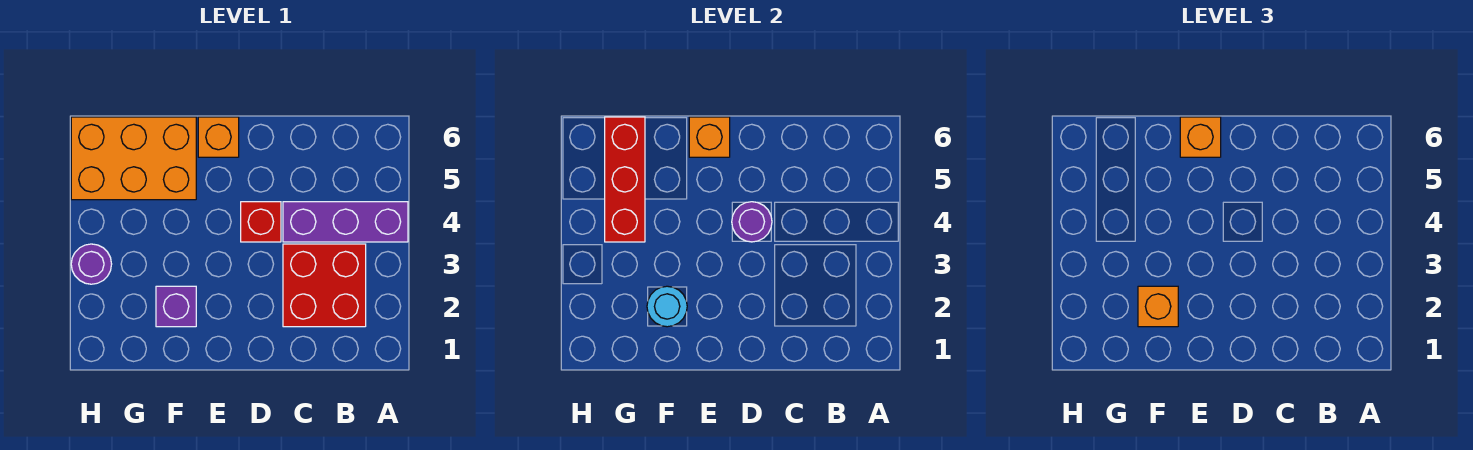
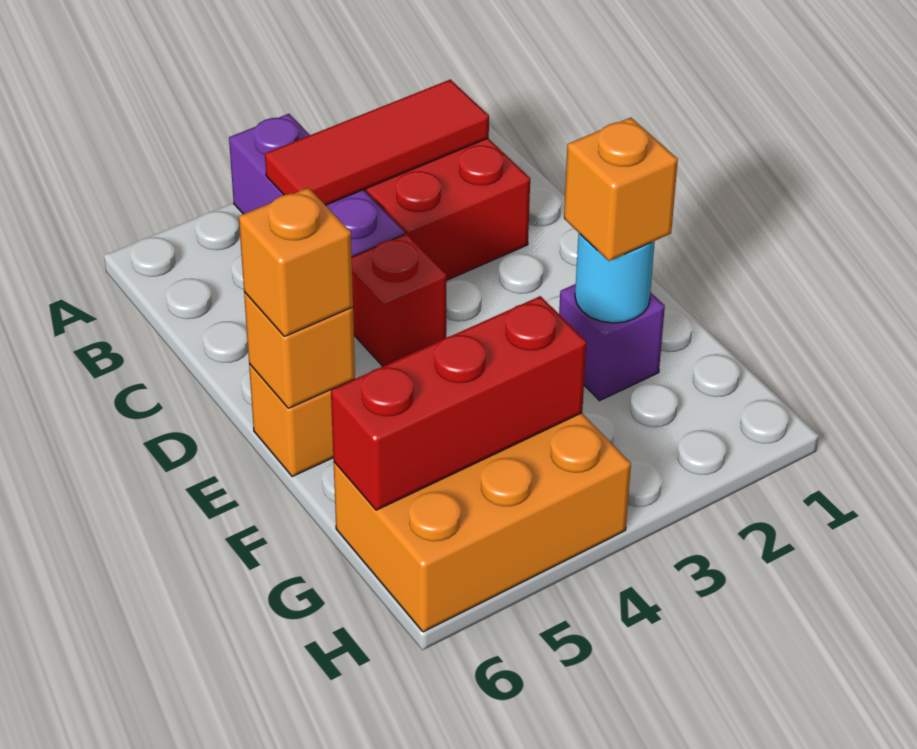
none -> red 1x3 tile [265,79,489,205]
purple 1x1 round brick [732,202,772,242] -> none
orange 2x3 brick [71,117,196,200] -> orange 2x3 brick turned to [334,413,631,632]
purple 1x1 round brick [71,244,112,284] -> none

